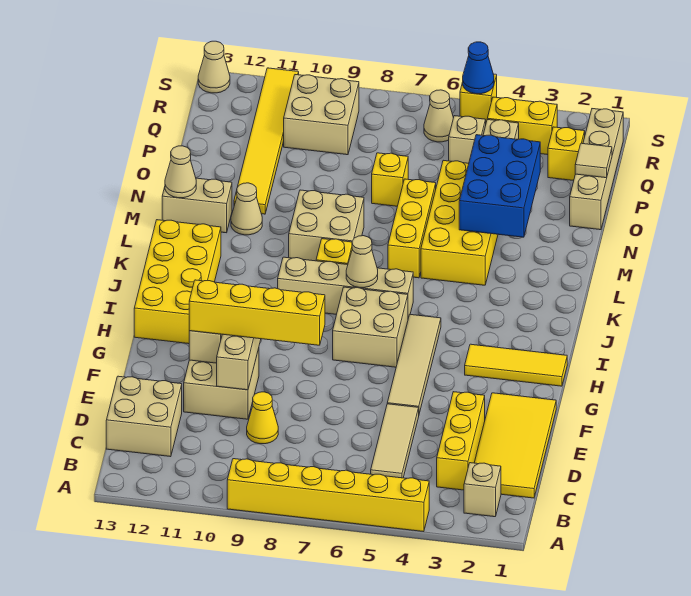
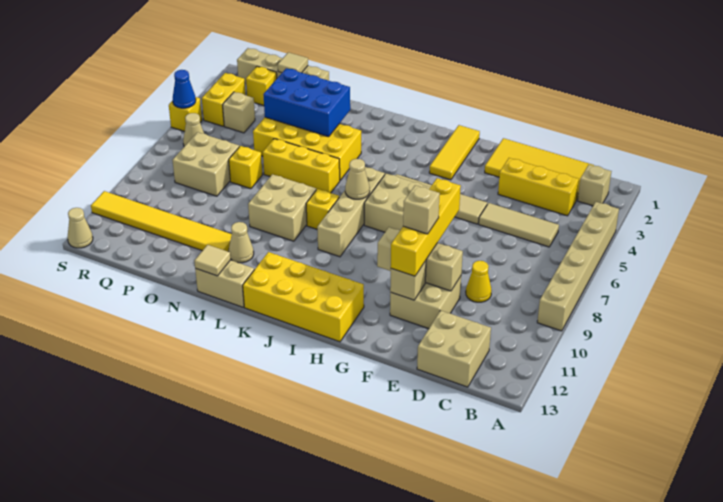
yellow 1x6 brick [227,459,429,532] -> tan 1x6 brick [537,202,619,331]
tan 1x2 brick [162,178,232,233] -> tan 1x2 brick turned to [195,260,254,307]
tan 1x1 cone [165,146,196,198] -> tan 1x1 tile [194,245,230,276]
tan 1x1 brick [449,116,486,163] -> tan 1x1 brick moved to [403,185,440,234]
tan 2x2 brick [284,75,359,155] -> tan 2x2 brick moved to [172,132,239,196]

